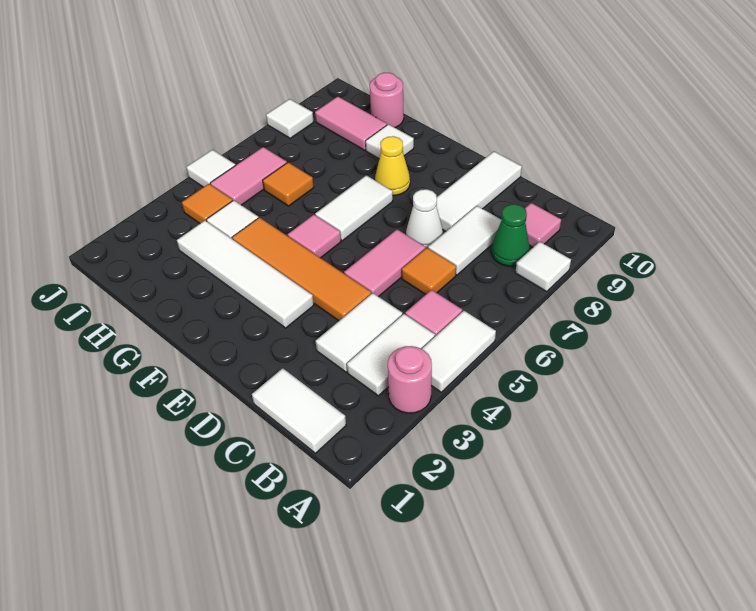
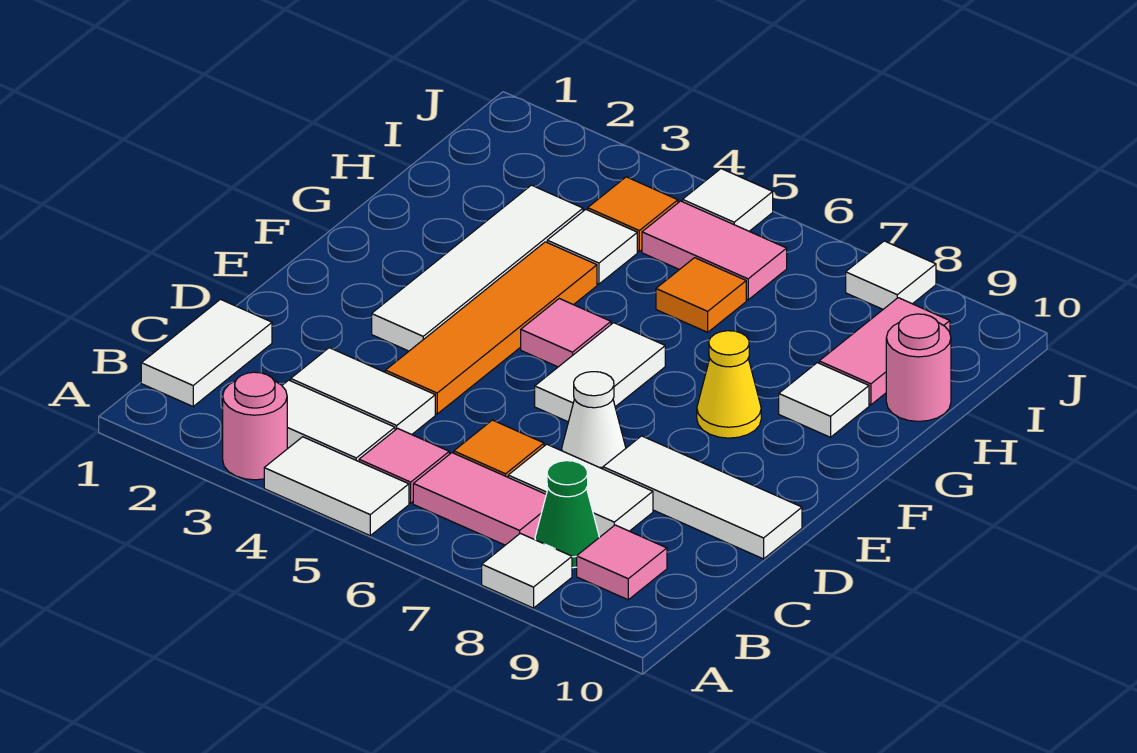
pink 1x2 tile [344,229,425,297] -> pink 1x2 tile moved to [413,453,546,545]
white 1x2 tile [315,175,393,241] -> white 1x2 tile turned to [535,323,665,422]

